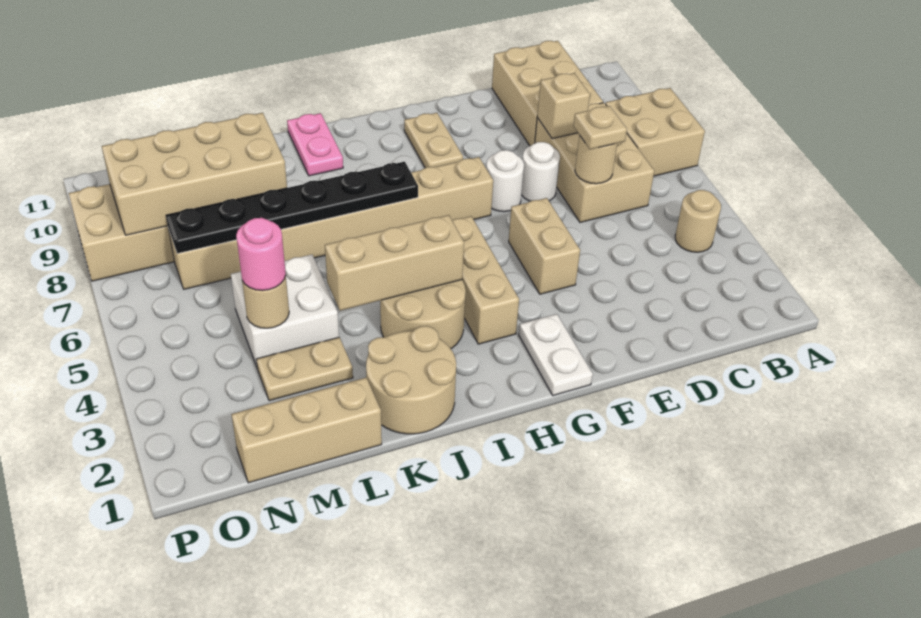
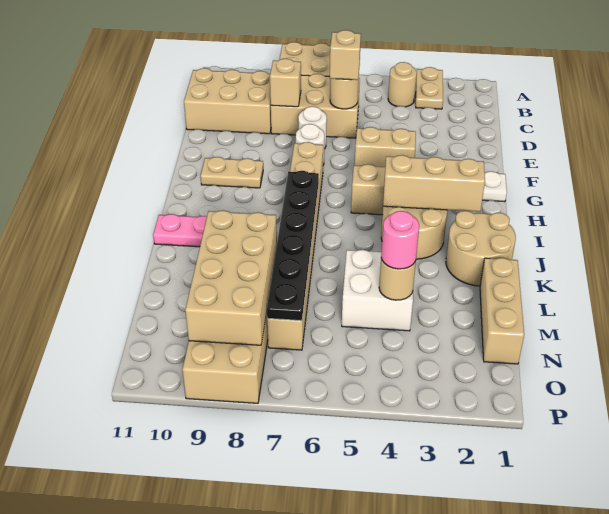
tan 1x1 plate [573,106,627,149] -> tan 1x1 brick [330,30,361,80]
tan 1x3 brick [325,215,464,311] -> tan 1x3 brick turned to [383,155,485,212]
tan 1x2 plate [256,337,353,401] -> tan 1x2 plate moved to [416,67,443,109]

